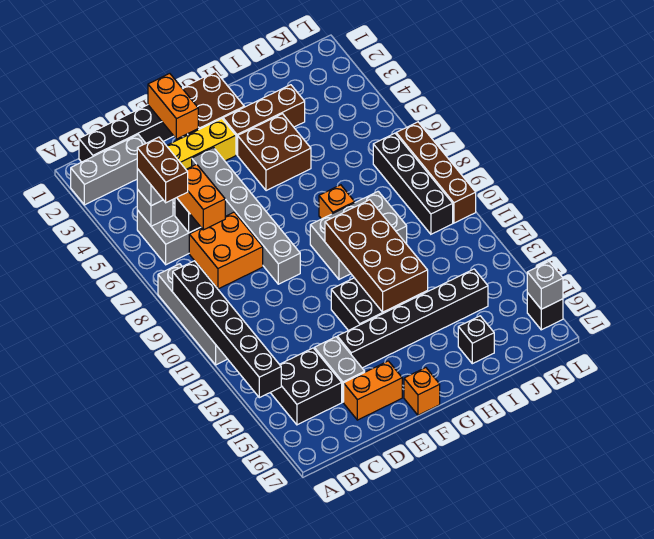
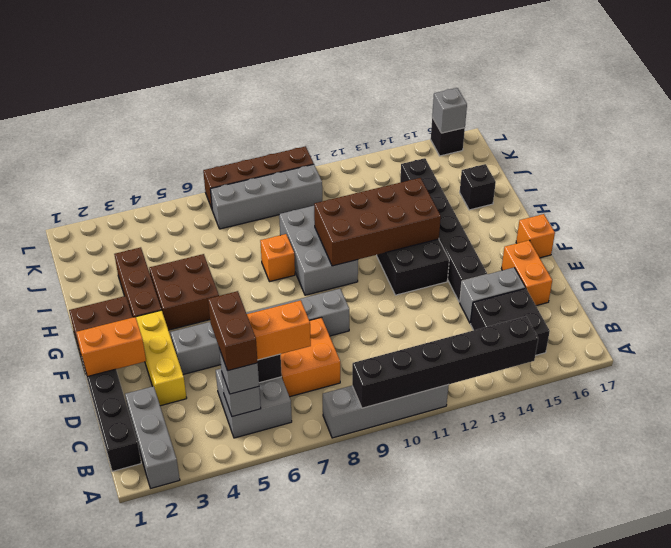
brown 1x2 brick [137,137,188,203] -> brown 1x2 brick turned to [208,291,258,371]
black 1x4 brick [373,133,453,234] -> grey 1x4 brick [210,164,322,229]

